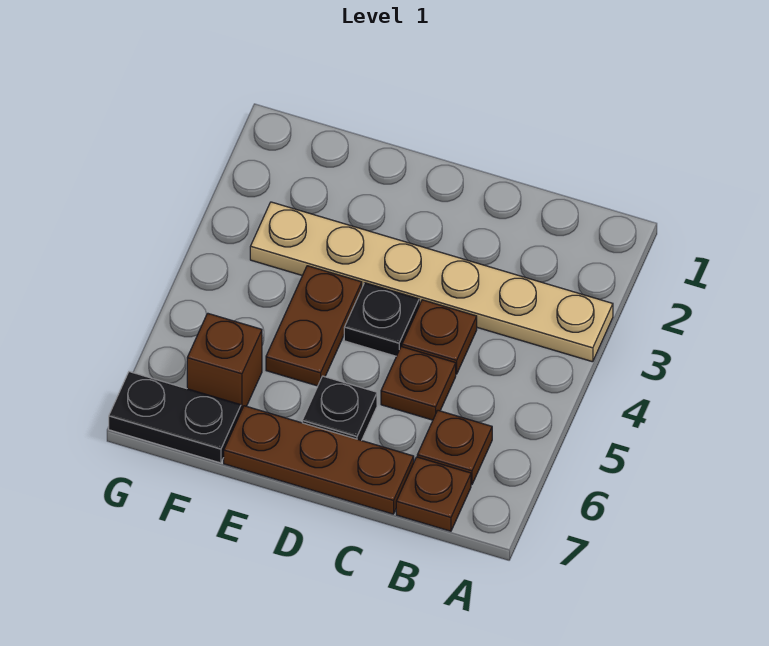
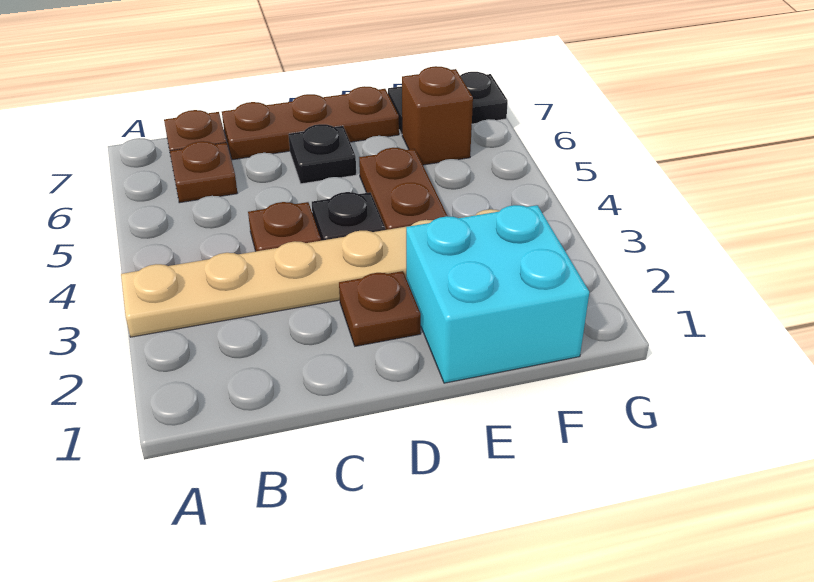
brown 1x1 plate [381,347,456,420] -> brown 1x1 plate moved to [339,271,421,346]
none -> cyan 2x2 brick [406,205,589,383]

